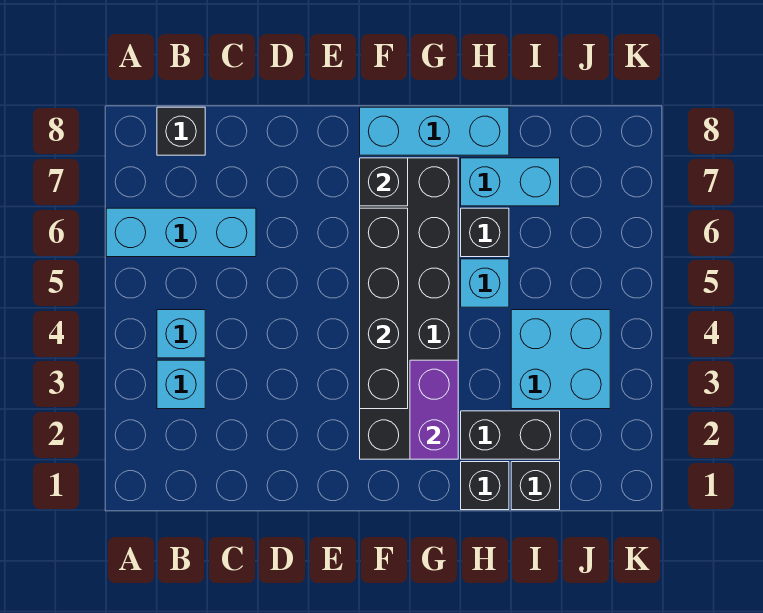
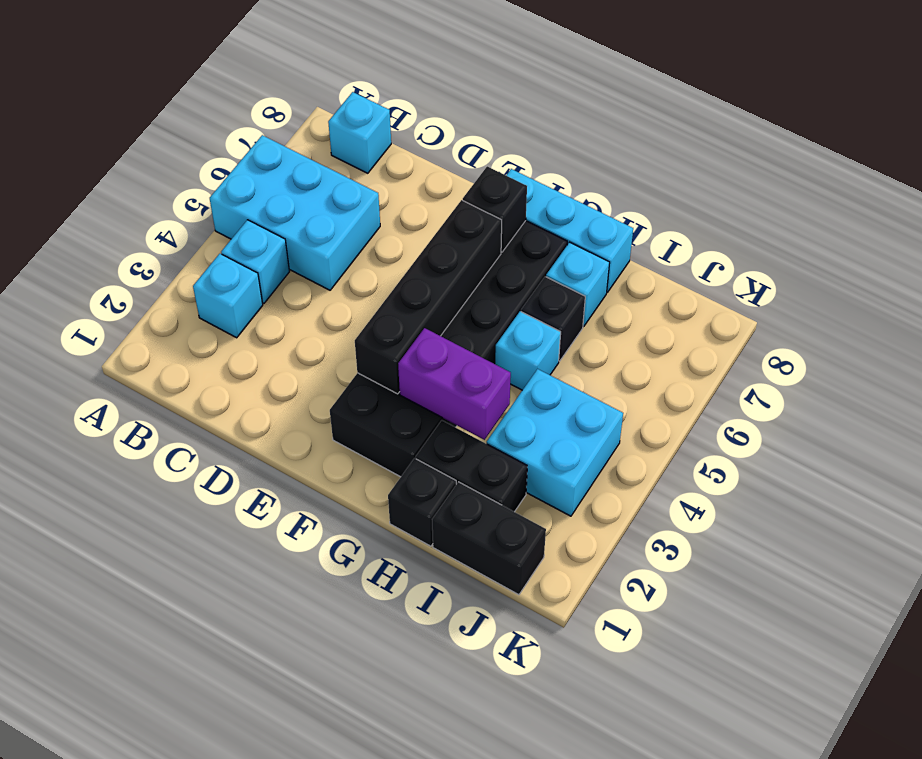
cyan 1x3 brick [106,208,256,257] -> cyan 2x3 brick [210,135,380,290]
black 1x1 brick [157,107,205,155] -> cyan 1x1 brick [328,92,391,173]
purple 1x2 brick [410,360,458,459] -> purple 1x2 brick turned to [398,328,511,440]
cyan 1x2 brick [461,158,560,206] -> cyan 1x1 brick [546,242,610,327]
black 1x1 brick [511,462,560,510] -> black 1x2 brick [432,482,546,595]

